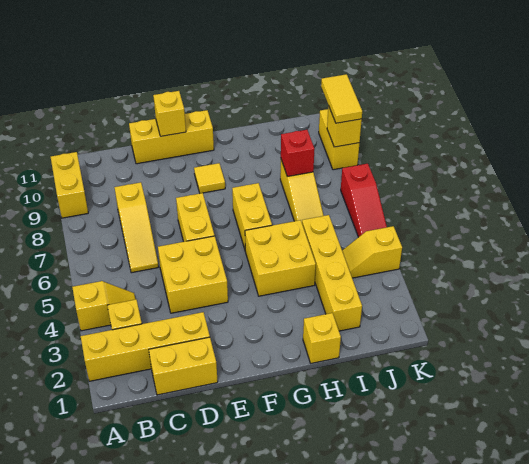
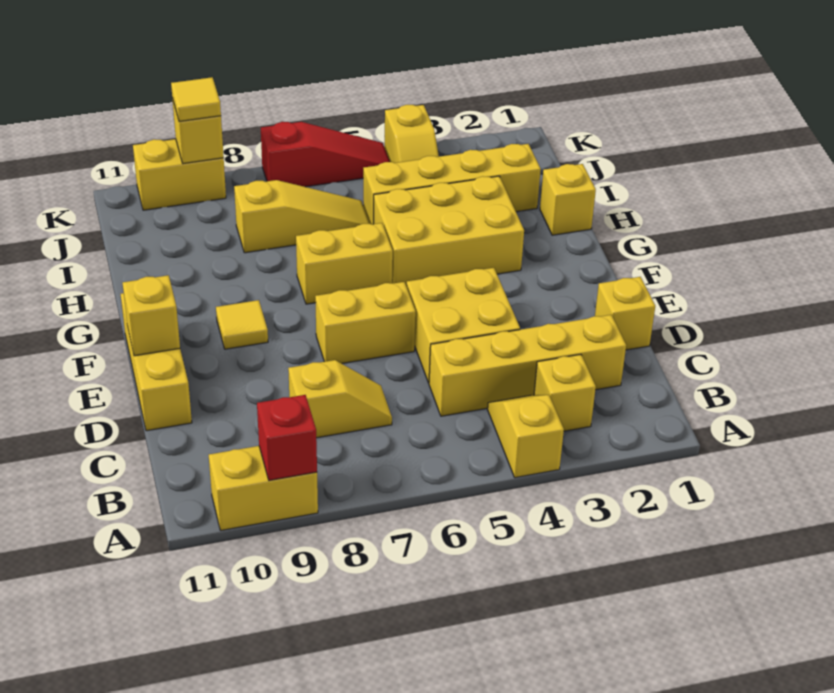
yellow 1x4 brick [81,312,210,381] -> yellow 1x4 brick turned to [429,315,626,416]
yellow 1x2 brick [149,337,218,395] -> yellow 1x1 brick [595,277,655,350]
yellow 1x3 slope [114,182,158,273] -> yellow 1x2 slope [288,360,392,438]
yellow 2x2 brick [245,220,316,296] -> yellow 2x3 brick [374,176,524,287]
red 1x1 brick [281,130,314,177] -> red 1x1 brick moved to [257,395,317,480]
yellow 1x2 tile [321,74,362,123] -> yellow 1x1 tile [171,77,221,121]

